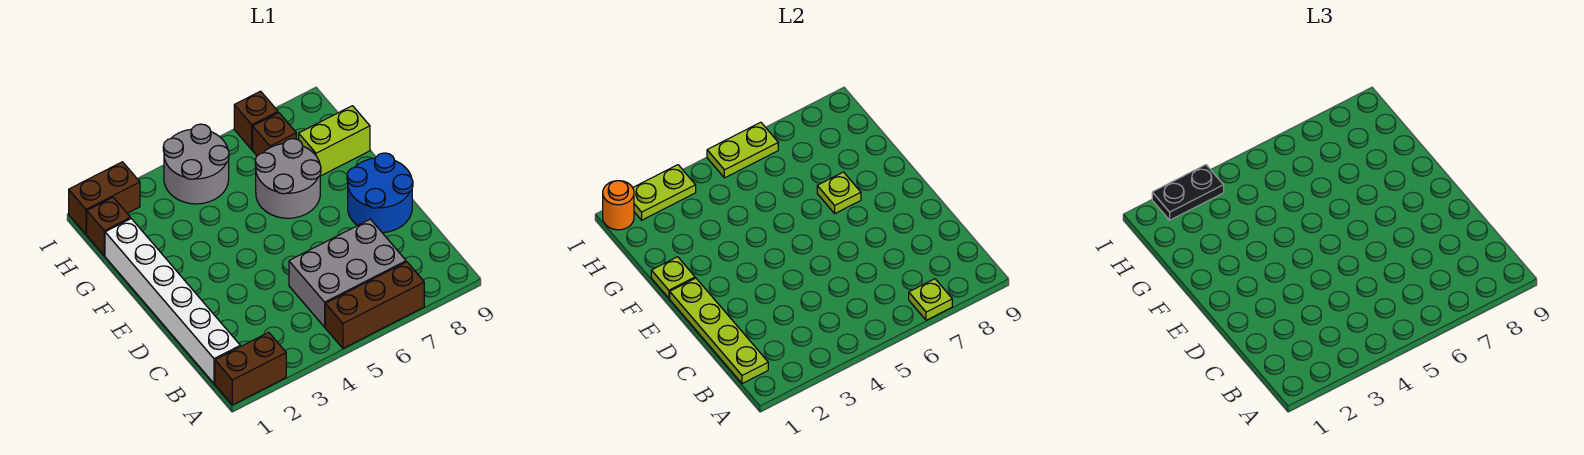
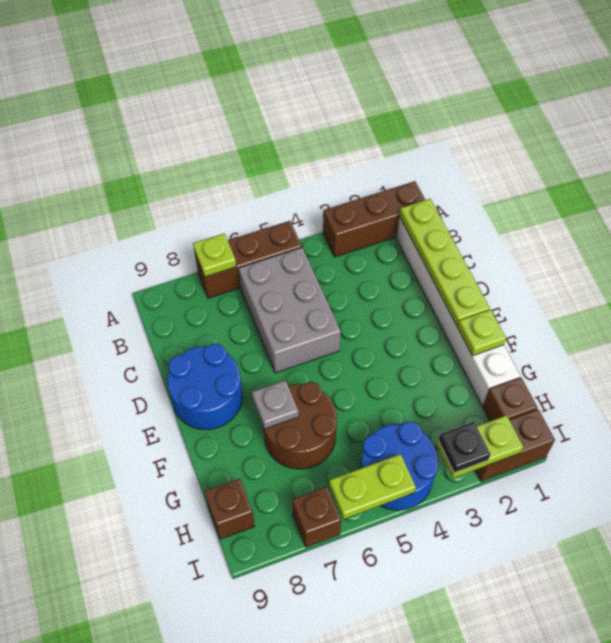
brown 1x2 brick [215,332,286,405] -> brown 1x3 brick [323,181,425,257]
grey 2x3 brick [289,219,406,327] -> grey 2x3 brick turned to [239,247,341,373]
grey 2x2 round brick [255,139,321,218] -> brown 2x2 round brick [263,382,337,469]
lime 1x1 plate [817,172,861,213] -> grey 1x1 plate [252,380,299,429]
lime 1x2 brick [299,106,370,176] -> none
grey 2x2 round brick [163,124,229,204] -> blue 2x2 round brick [361,422,438,510]
brown 1x1 brick [253,113,296,156] -> brown 1x1 brick moved to [205,478,254,539]
orange 1x1 round brick [603,181,634,230] -> none
black 1x2 plate [1152,165,1224,220] -> black 1x1 plate [438,422,490,473]

